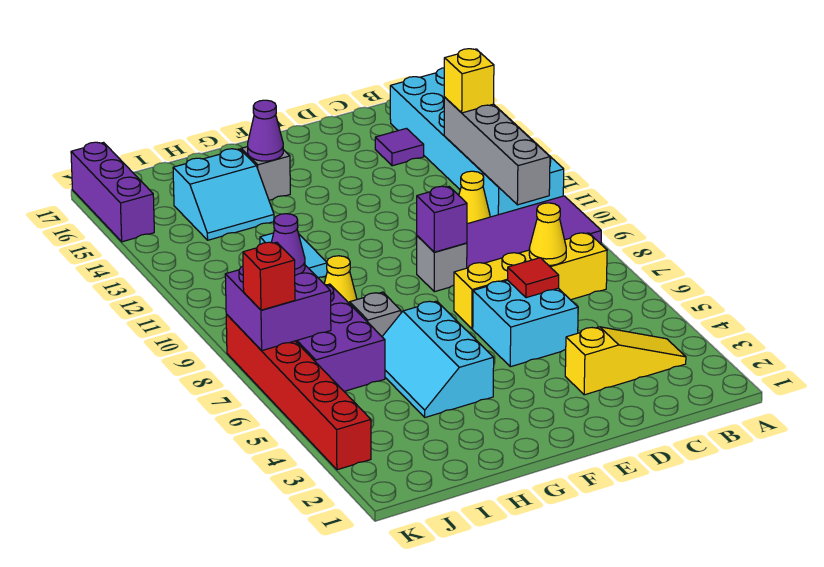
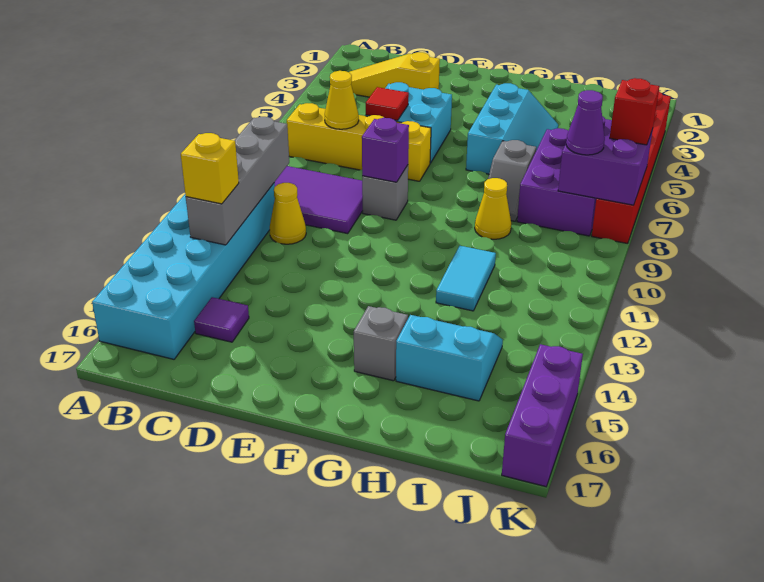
purple 1x1 cone [248,100,283,161] -> none

